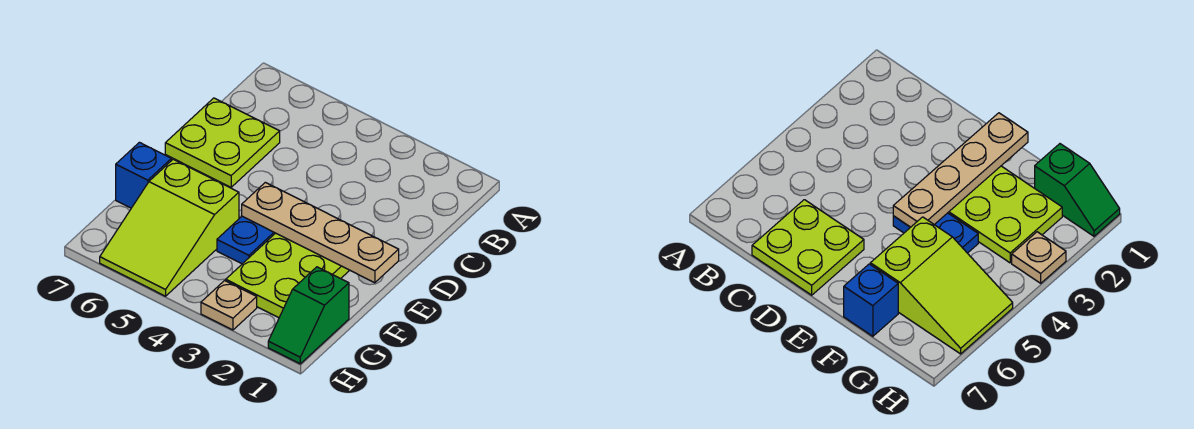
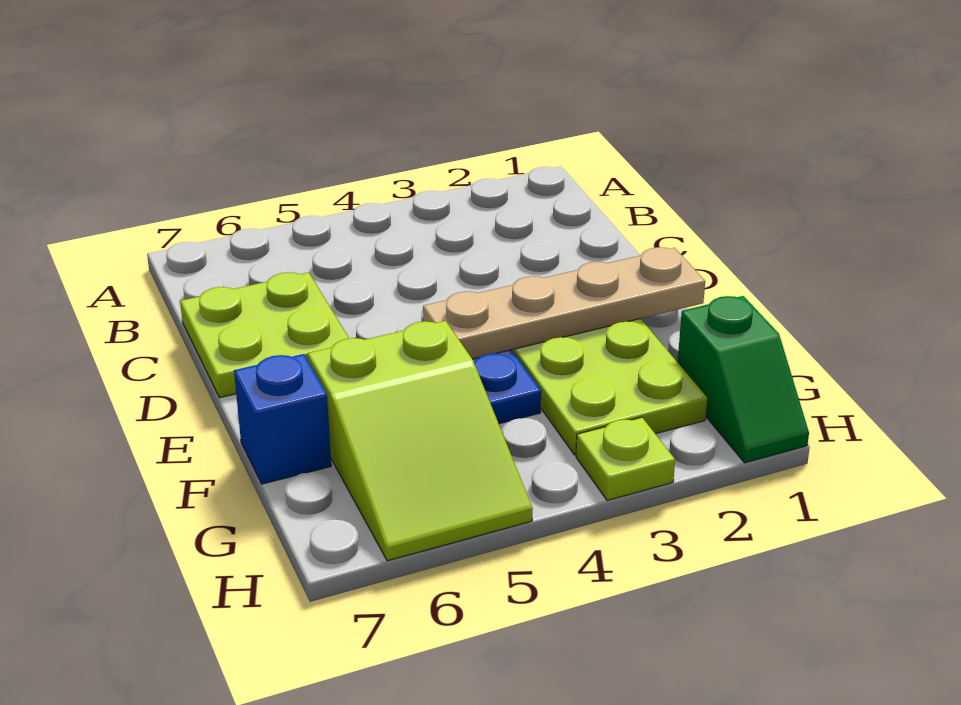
tan 1x1 plate [201,281,257,330] -> lime 1x1 plate [576,417,675,501]

